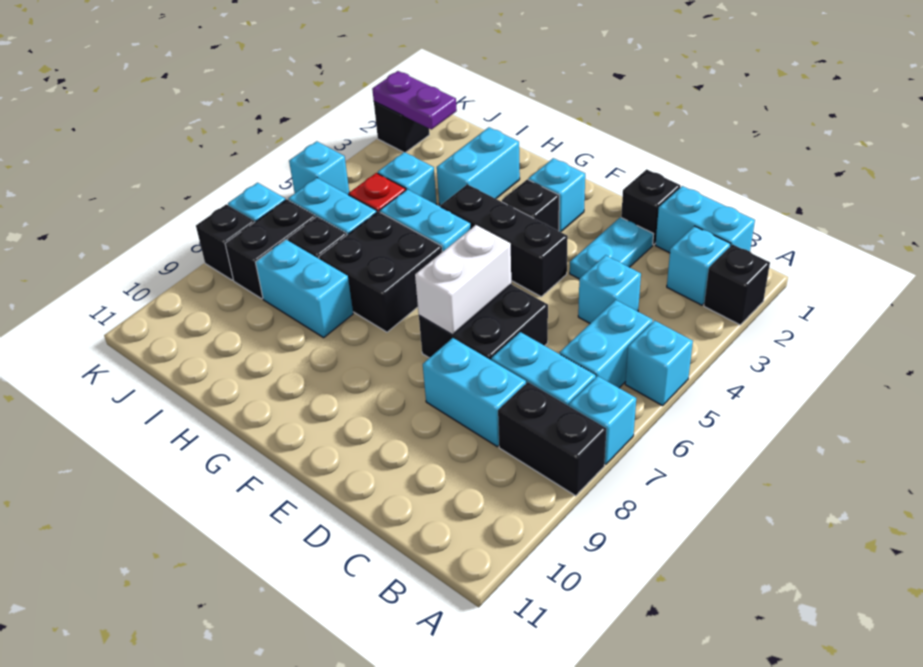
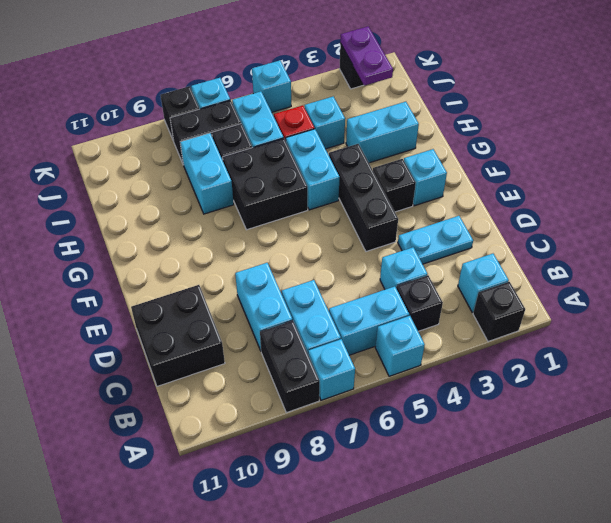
cyan 1x2 brick [655,186,755,253] -> none
black 1x1 brick [621,169,680,245] -> black 1x1 brick moved to [396,275,443,331]
black 2x2 brick [419,284,548,360] -> black 2x2 brick moved to [131,285,225,386]
white 1x2 brick [415,225,511,335] -> none

